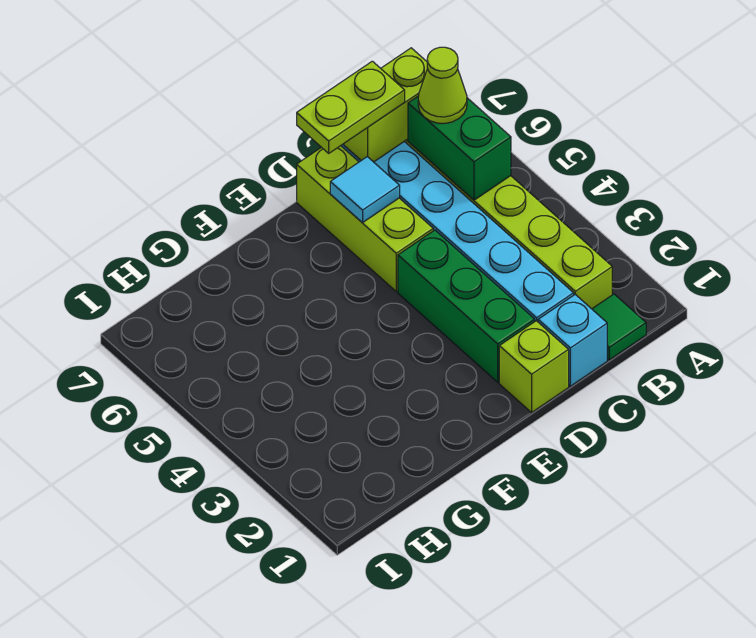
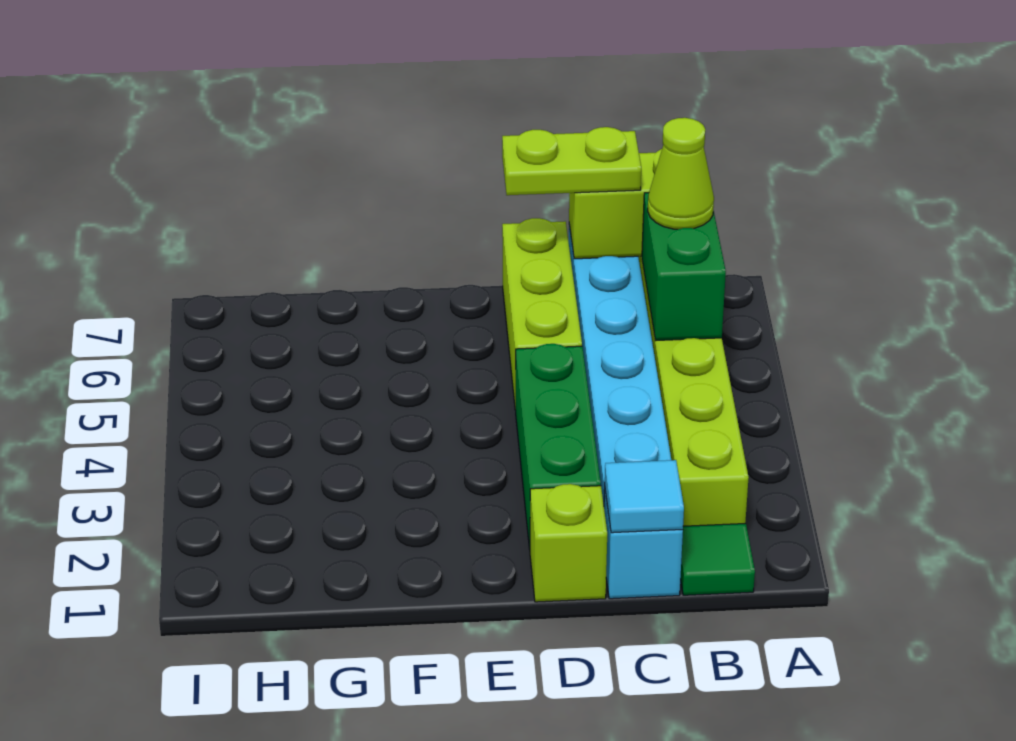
cyan 1x1 tile [330,157,400,223] -> cyan 1x1 tile moved to [604,460,684,533]

